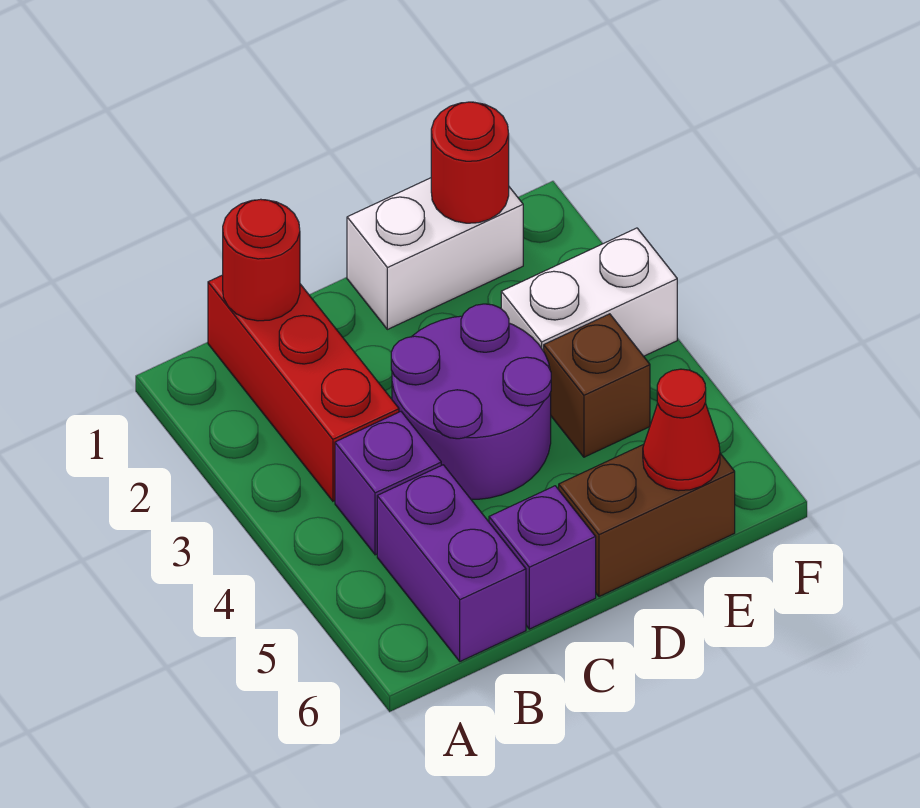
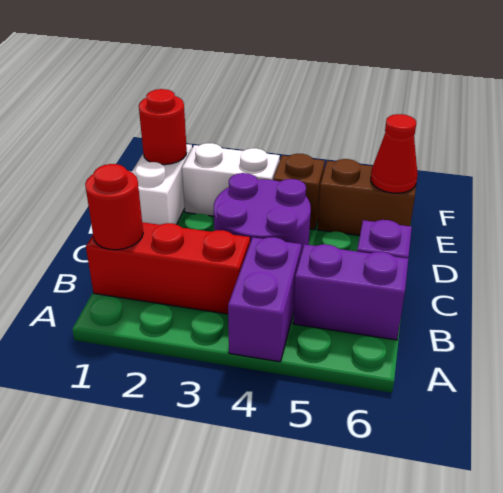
purple 1x1 brick [335,412,441,555] -> purple 1x2 brick [228,237,301,362]
brown 1x2 brick [559,444,735,597] -> brown 1x2 brick turned to [317,159,416,236]
white 1x2 brick [501,228,677,356] -> white 1x2 brick turned to [182,143,280,216]

